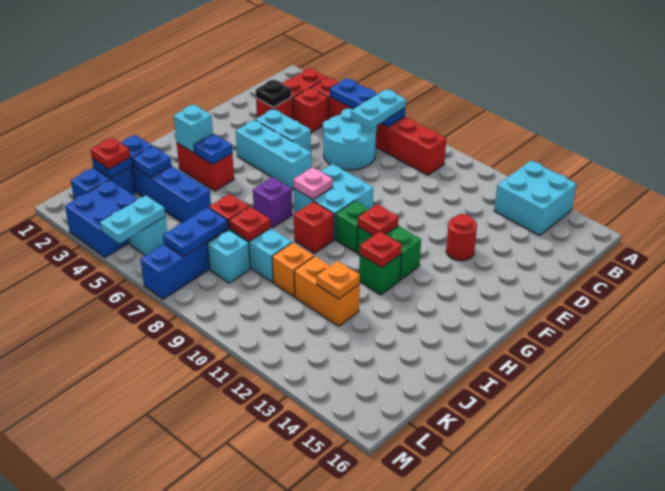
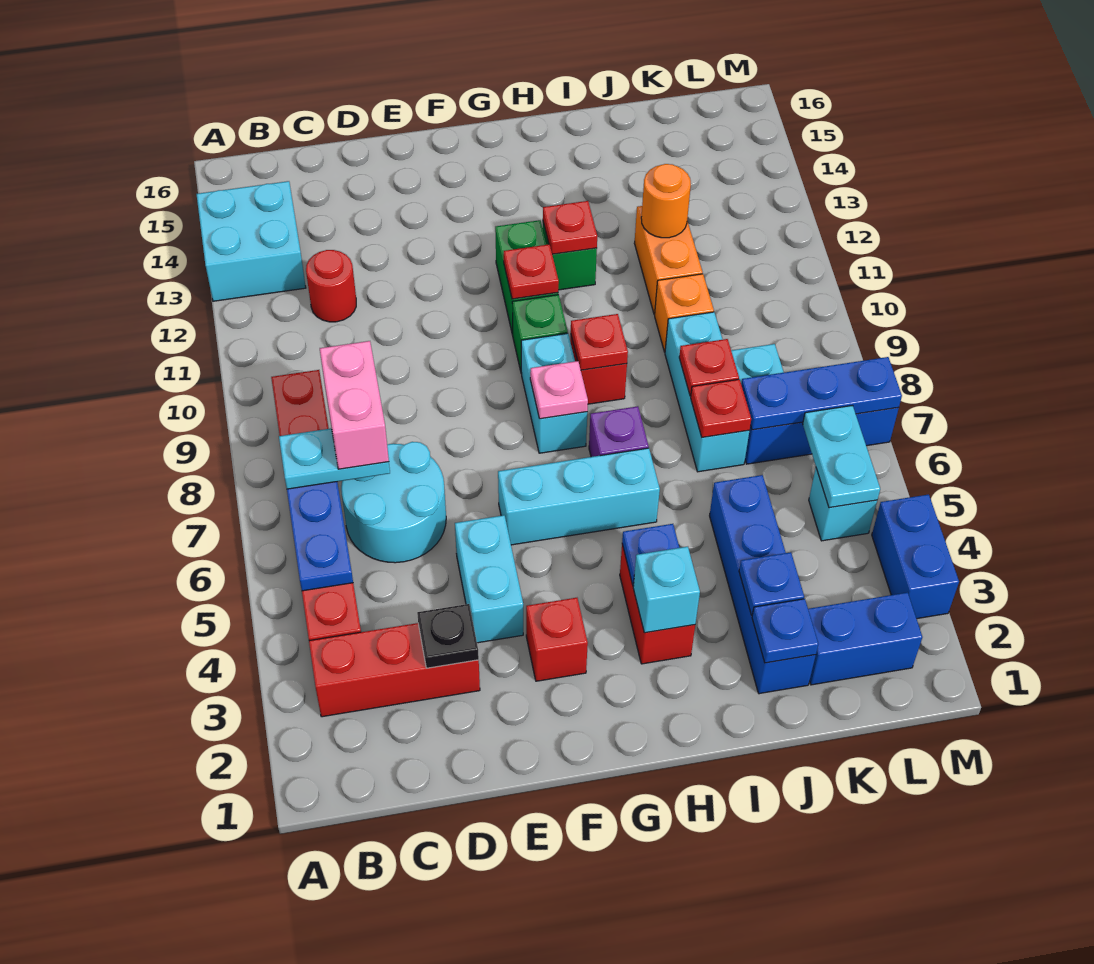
red 1x1 brick [293,88,328,133] -> red 1x1 brick moved to [526,598,588,681]
none -> pink 1x2 brick [320,341,389,469]
red 1x1 round brick [446,214,477,261] -> red 1x1 round brick moved to [306,250,356,322]
cyan 1x3 brick [236,120,311,189] -> cyan 1x3 brick turned to [498,448,660,545]
cyan 2x2 brick [293,164,373,239] -> cyan 1x2 brick [521,333,587,453]
blue 1x2 plate [92,135,152,178] -> blue 1x1 plate [752,599,818,663]
orange 1x1 plate [317,261,360,299] -> orange 1x1 round brick [641,164,691,238]
red 1x1 plate [90,138,130,169] -> red 1x1 plate moved to [571,314,628,370]
blue 1x2 plate [163,207,228,257] -> blue 1x3 plate [741,357,902,430]
blue 2x2 brick [65,180,138,257] -> blue 1x2 brick [872,494,959,619]
cyan 1x2 plate [100,195,165,243] -> cyan 1x2 plate turned to [803,405,880,508]

